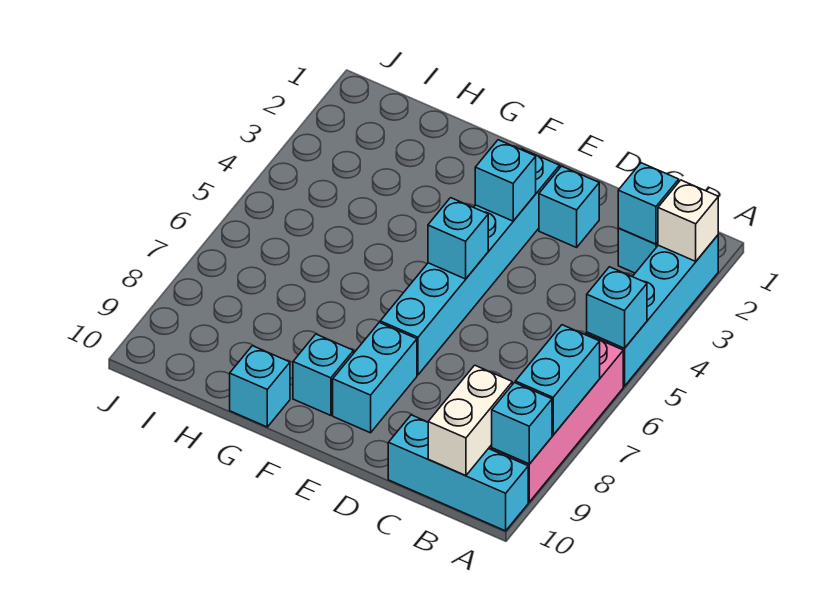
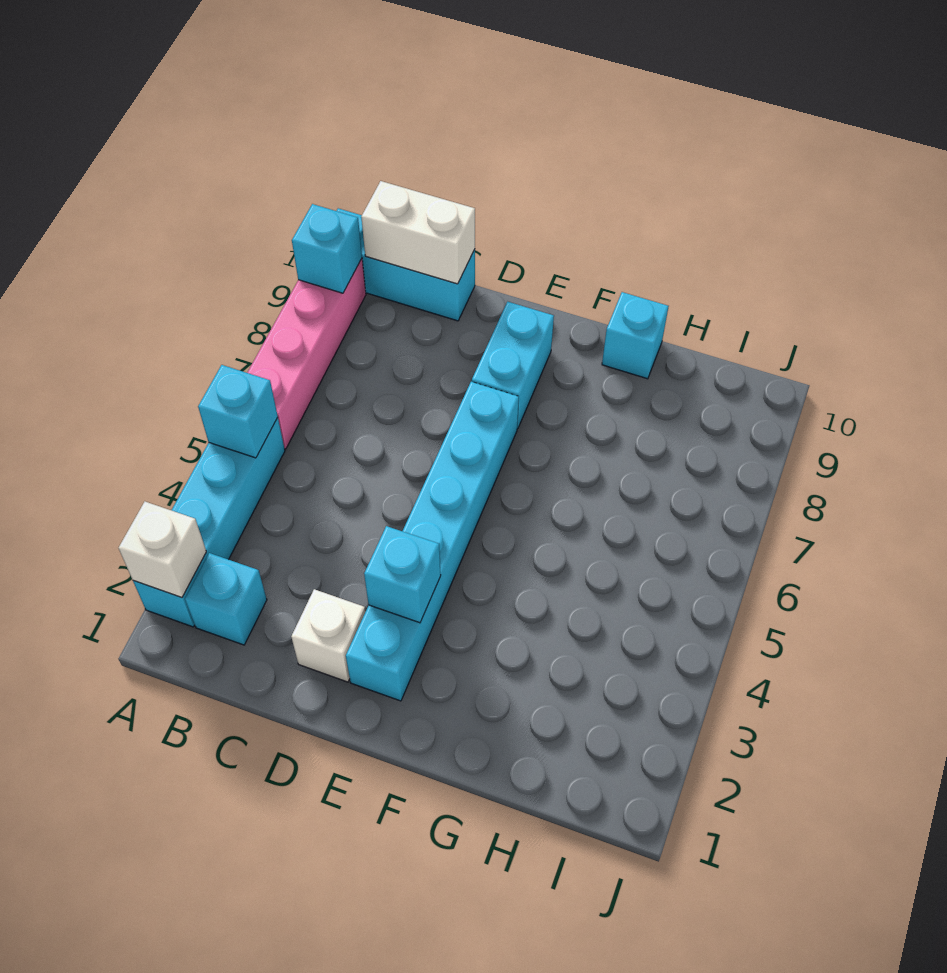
cyan 1x2 brick [515,325,600,435] -> none
cyan 1x1 brick [618,163,679,244] -> none
white 1x2 brick [428,365,512,476] -> white 1x2 brick turned to [361,181,475,284]
cyan 1x1 brick [539,166,599,248] -> white 1x1 brick [291,589,366,682]
cyan 1x1 brick [428,198,488,279] -> none
cyan 1x1 brick [293,334,354,415] -> none

